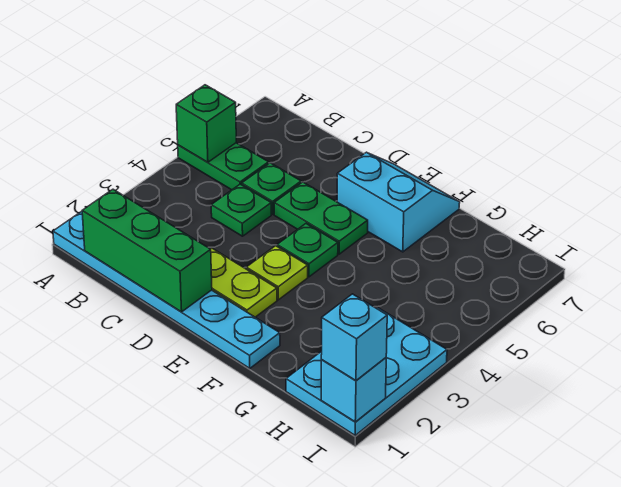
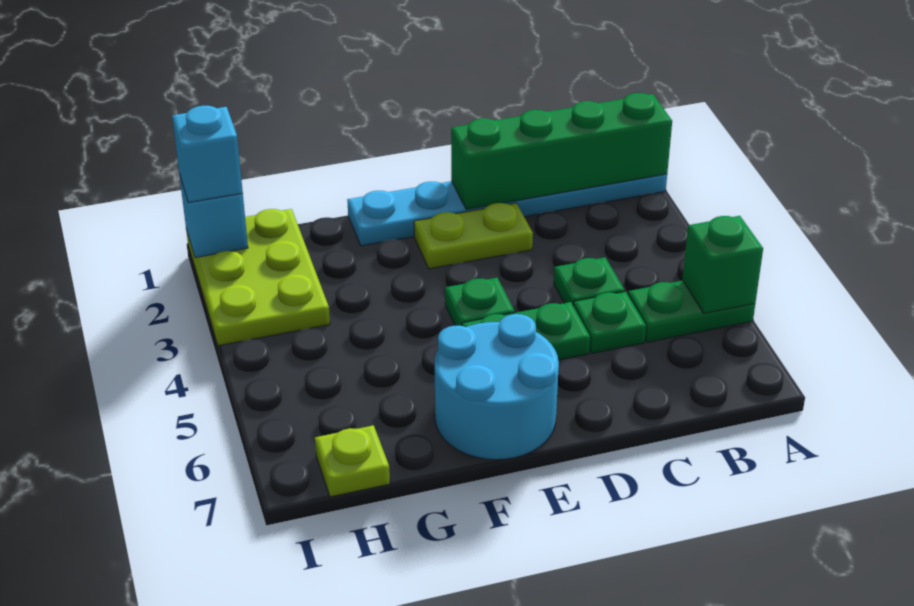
green 1x3 brick [82,189,212,312] -> green 1x4 brick [451,93,672,210]
lime 1x1 plate [246,246,308,300] -> lime 1x1 plate moved to [315,425,390,497]
cyan 2x2 slope [337,152,460,252] -> cyan 2x2 round brick [435,314,559,460]
cyan 2x3 plate [286,308,447,435] -> lime 2x3 plate [186,209,330,346]

